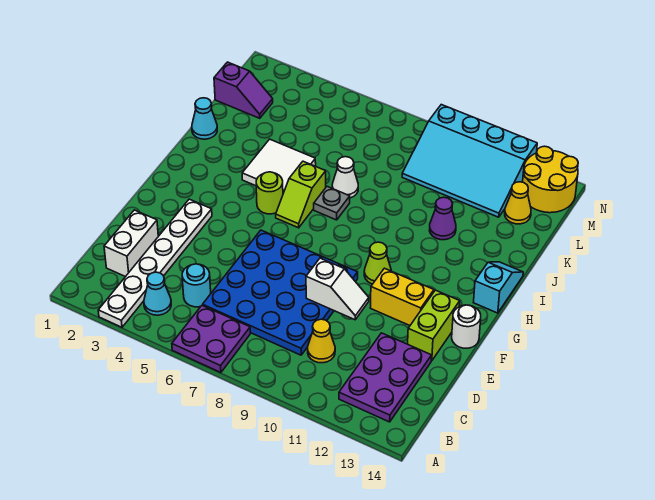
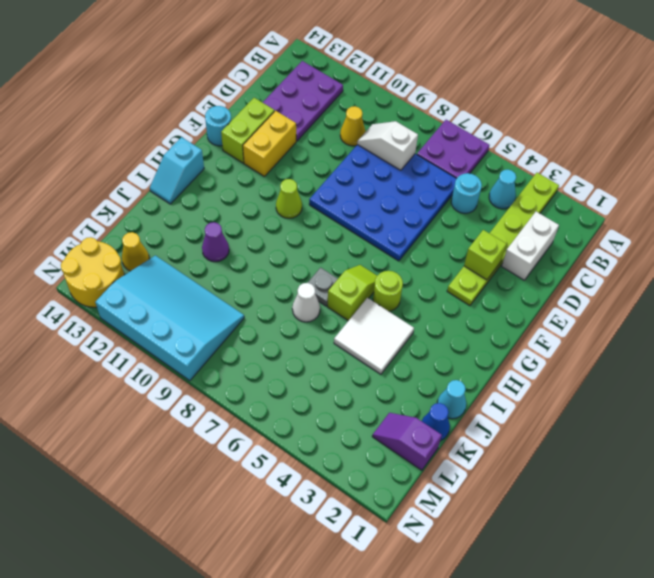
white 1x6 plate [98,199,212,327] -> lime 1x6 plate [447,173,559,306]
none -> lime 1x1 brick [464,230,506,280]
white 1x2 slope [306,258,369,320] -> white 1x2 slope moved to [357,121,418,170]
yellow 1x2 brick [370,268,434,325] -> yellow 1x2 brick turned to [243,110,296,177]
white 1x1 round brick [452,305,481,348] -> cyan 1x1 round brick [205,106,231,146]
none -> blue 1x1 cone [422,403,450,441]

